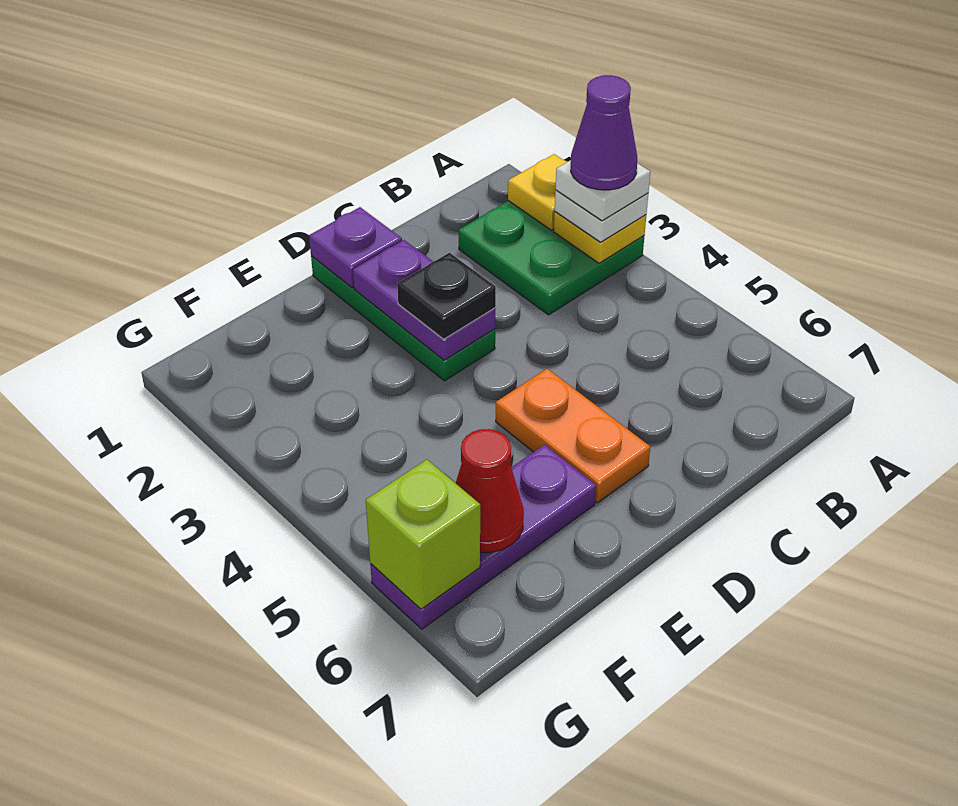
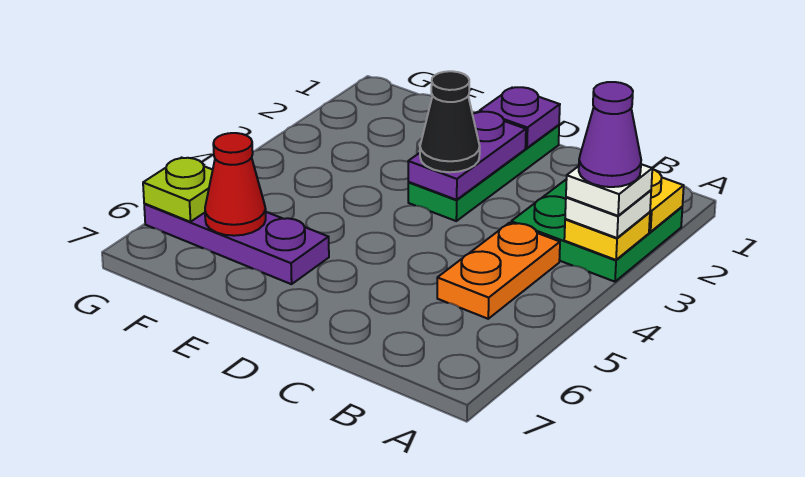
black 1x1 plate [397,253,496,339] -> black 1x1 cone [420,71,480,172]
orange 1x2 plate [496,369,650,503] -> orange 1x2 plate moved to [437,223,560,319]
lime 1x1 brick [366,459,480,609] -> lime 1x1 plate [143,158,213,222]

